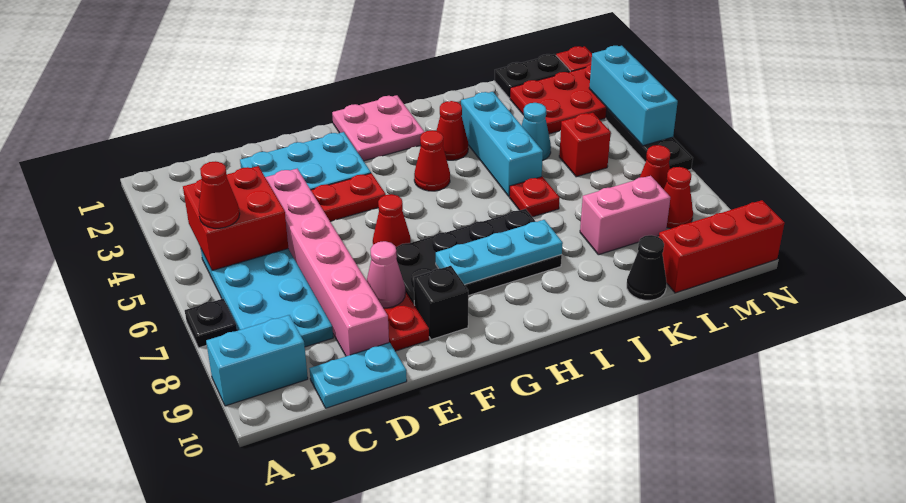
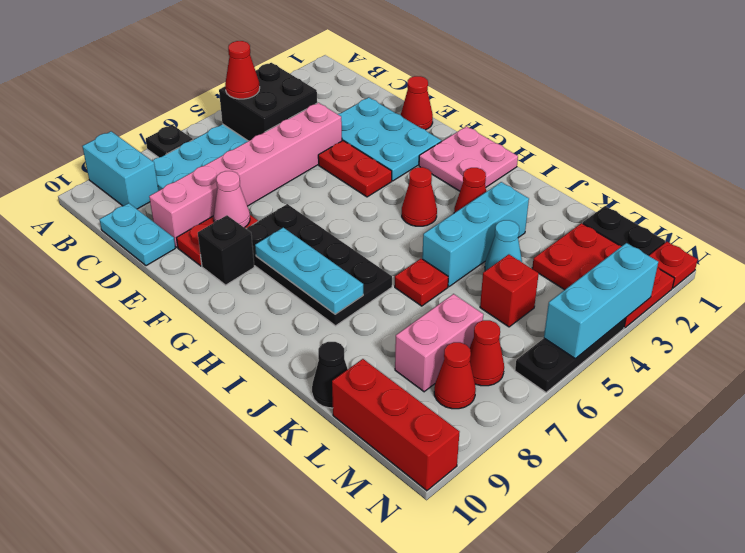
red 2x2 brick [183,166,288,270] -> black 2x2 brick [219,63,317,141]
red 1x1 cone [373,194,411,247] -> red 1x1 cone moved to [401,76,433,130]
pink 1x2 brick [580,176,670,255] -> pink 1x2 brick turned to [395,294,483,392]

